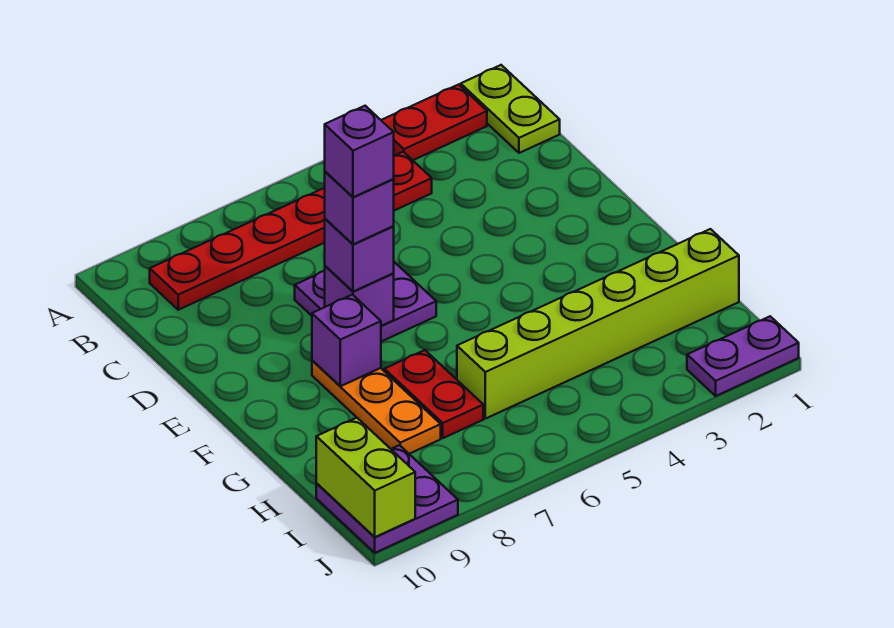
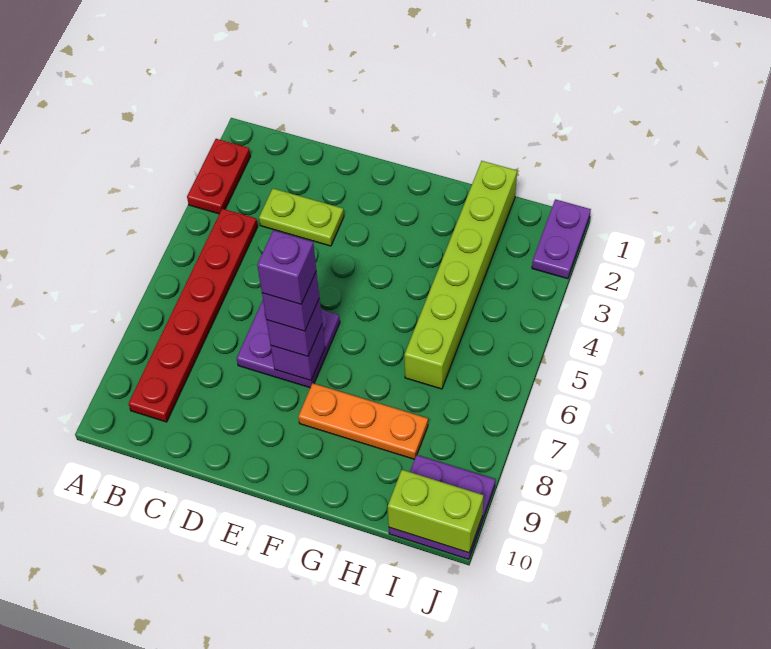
lime 1x2 plate [461,65,560,153] -> lime 1x2 plate moved to [259,189,344,246]
purple 1x1 brick [312,295,381,386] -> none
red 1x2 plate [384,350,483,438] -> none

